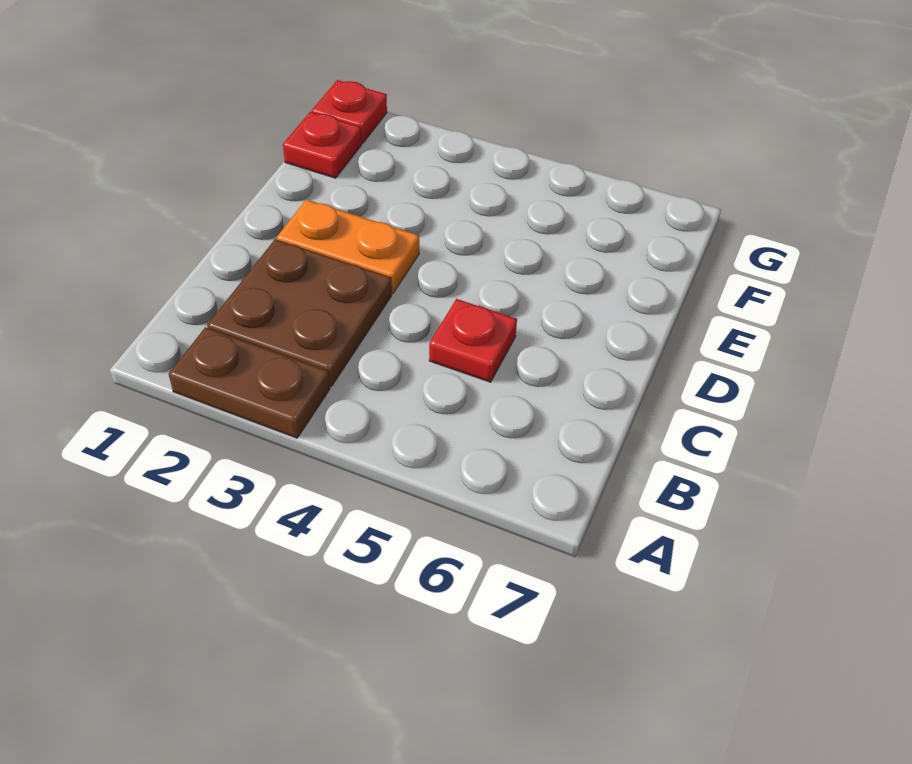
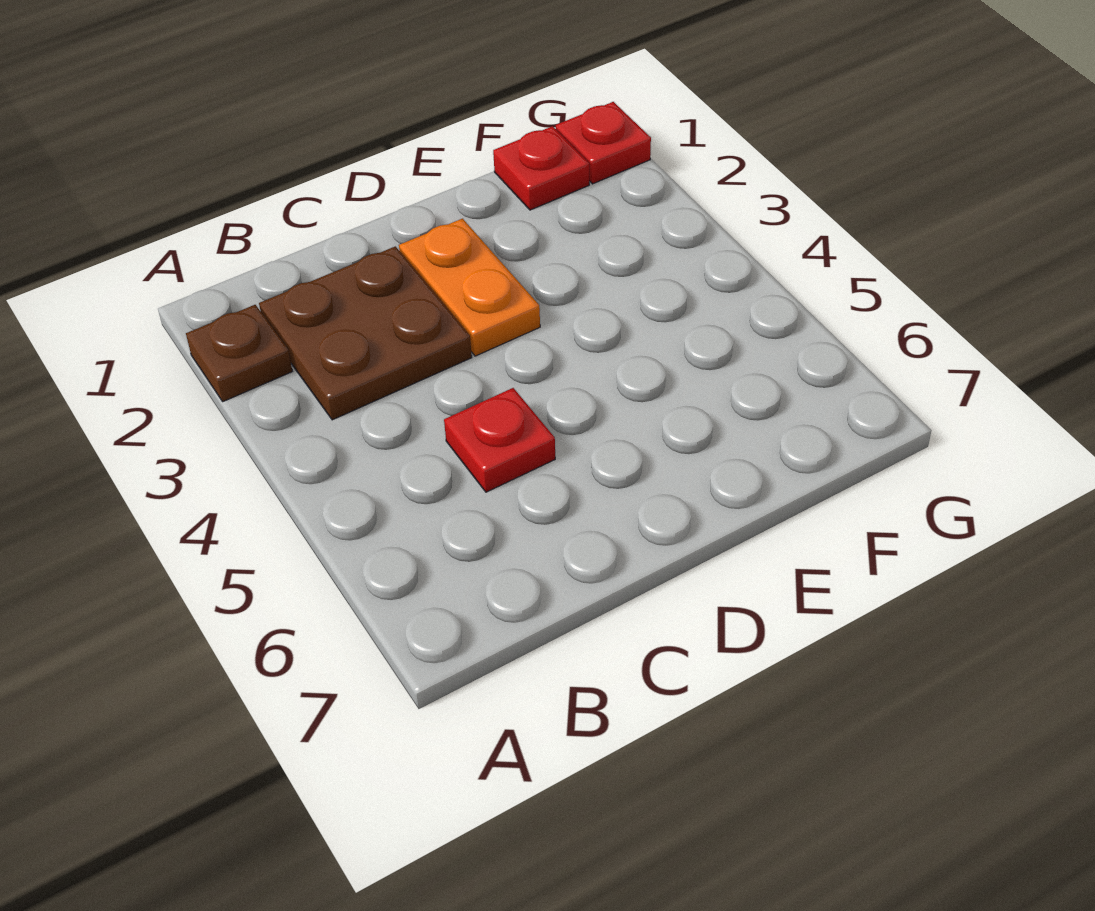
brown 1x2 plate [169,327,330,438] -> brown 1x1 plate [186,305,292,401]

